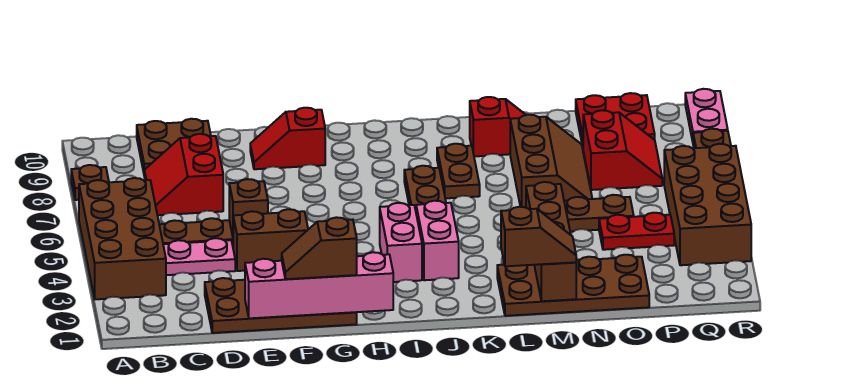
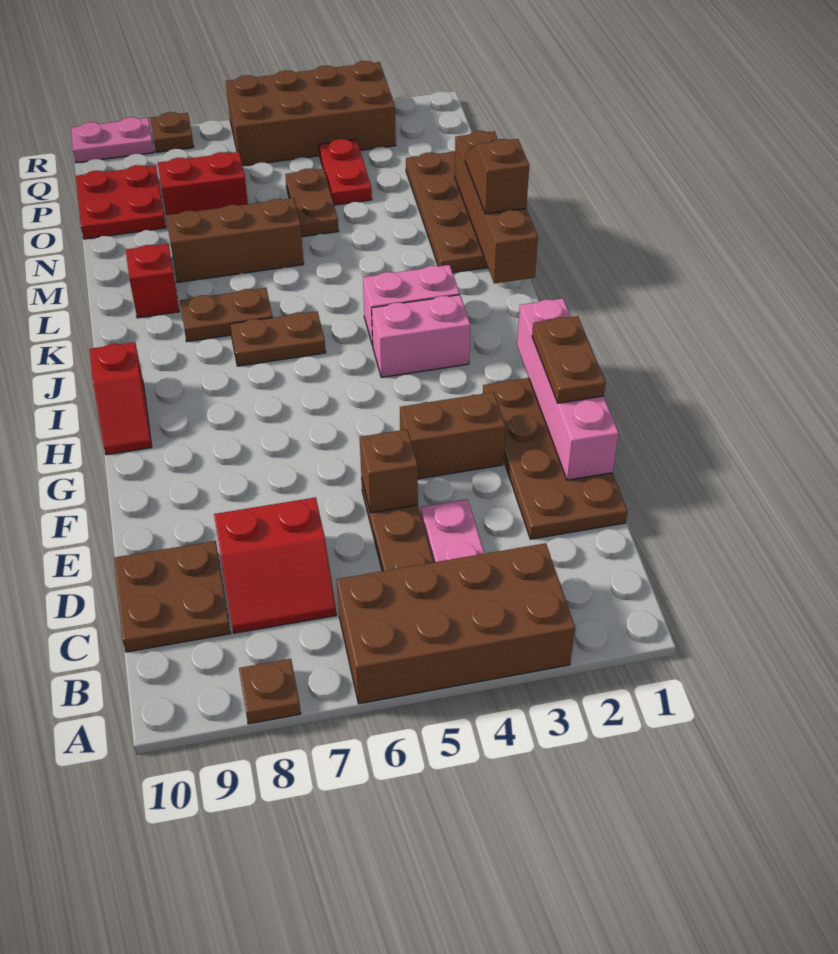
brown 1x2 brick [233,209,308,271] -> brown 1x2 brick turned to [400,392,505,479]
brown 1x2 slope [282,217,357,279] -> brown 1x2 plate [532,316,606,403]
red 1x2 slope [250,108,325,169] -> red 1x2 slope moved to [90,342,152,455]
brown 1x4 brick [526,182,576,301] -> brown 1x4 brick turned to [455,131,538,283]

